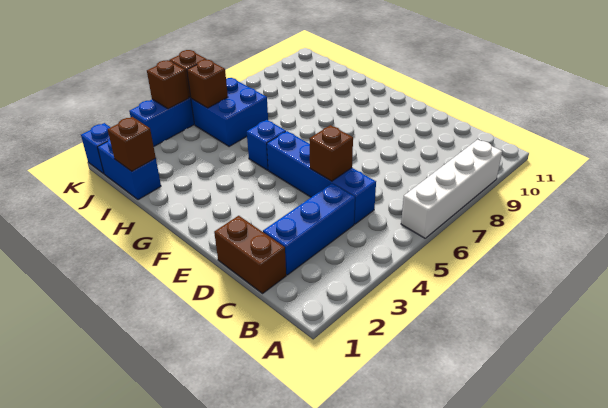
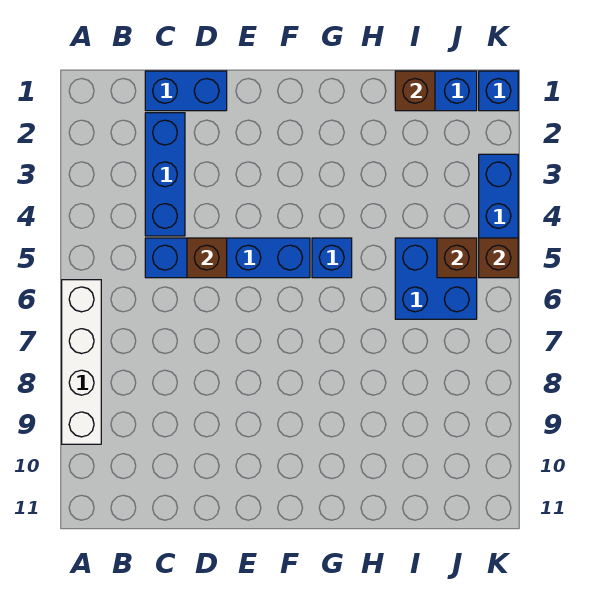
brown 1x2 brick [214,216,286,293] -> blue 1x2 brick [145,71,227,111]
brown 1x1 brick [147,60,189,109] -> none

